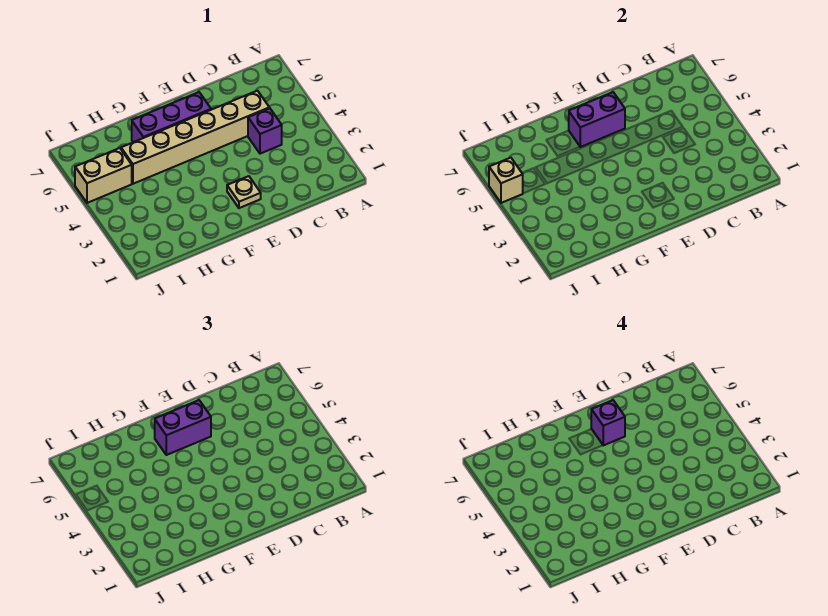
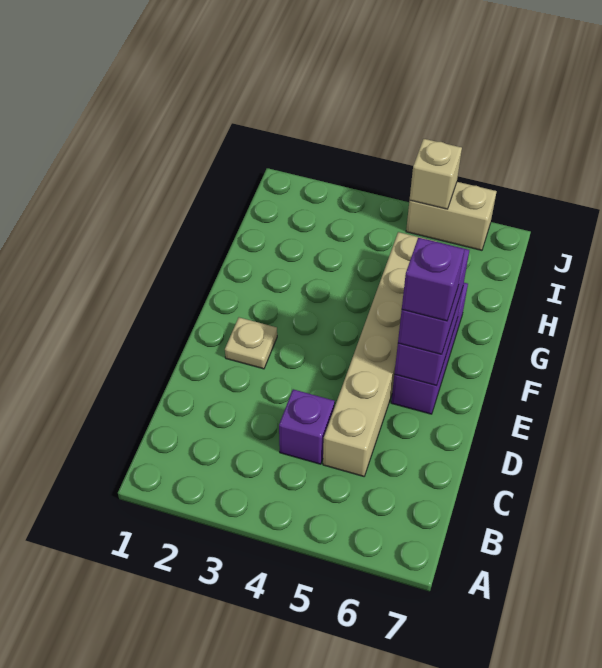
tan 1x2 brick [75,148,132,203] -> tan 1x2 brick turned to [406,182,497,250]

